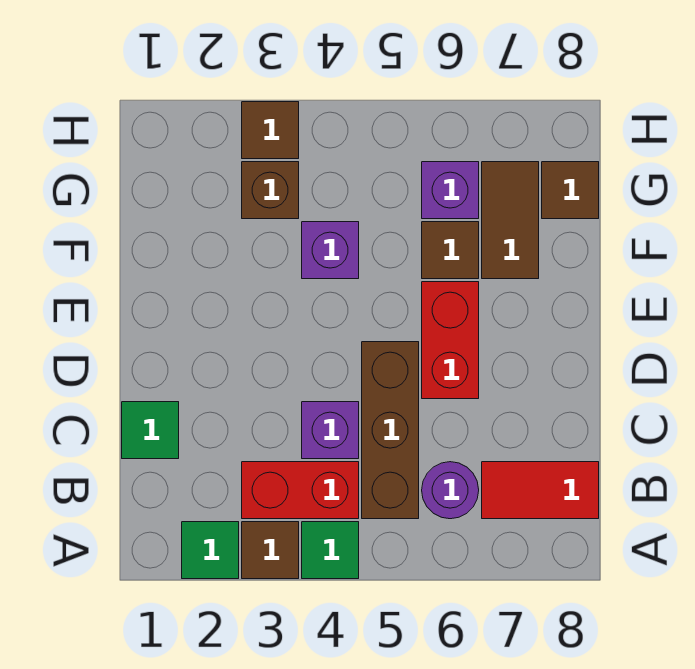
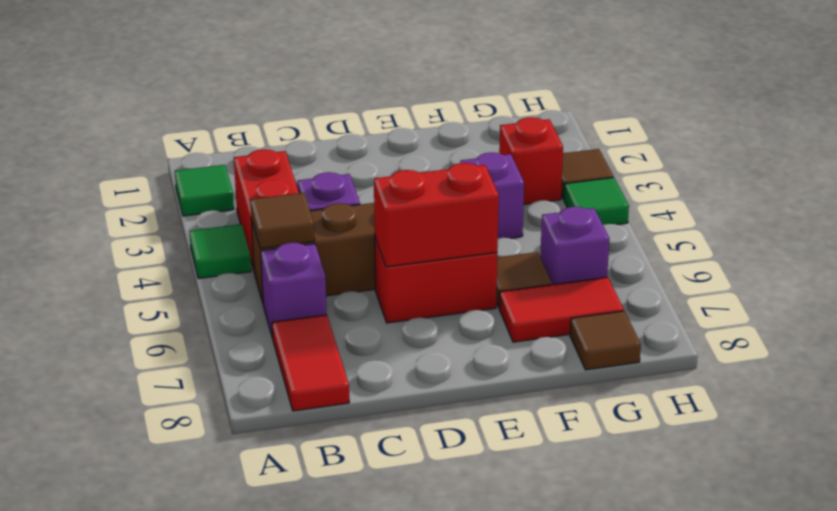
brown 1x1 tile [242,522,299,579] -> brown 1x1 tile moved to [250,193,315,248]
purple 1x1 round brick [422,462,479,519] -> purple 1x1 brick [261,243,327,338]
green 1x1 tile [122,402,179,459] -> green 1x1 tile moved to [564,177,629,225]
none -> red 1x2 brick [374,163,499,267]
brown 1x2 tile [482,162,539,279] -> red 1x2 tile [499,277,624,342]
brown 1x1 brick [242,162,299,219] -> red 1x1 brick [499,117,563,204]

